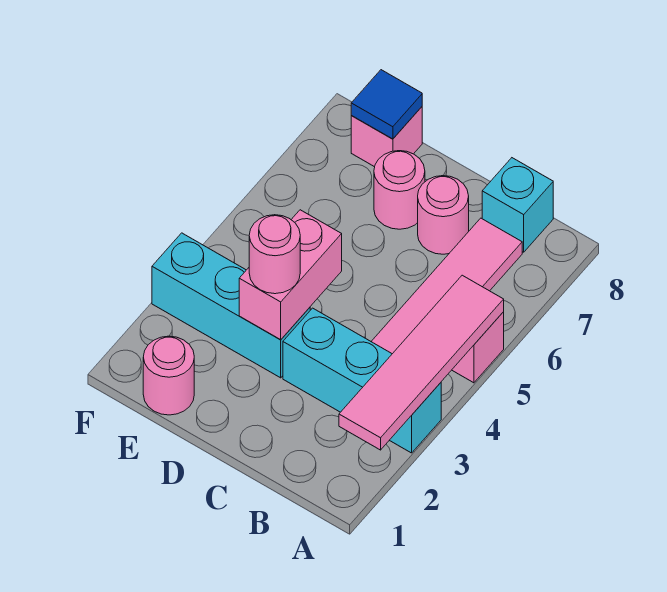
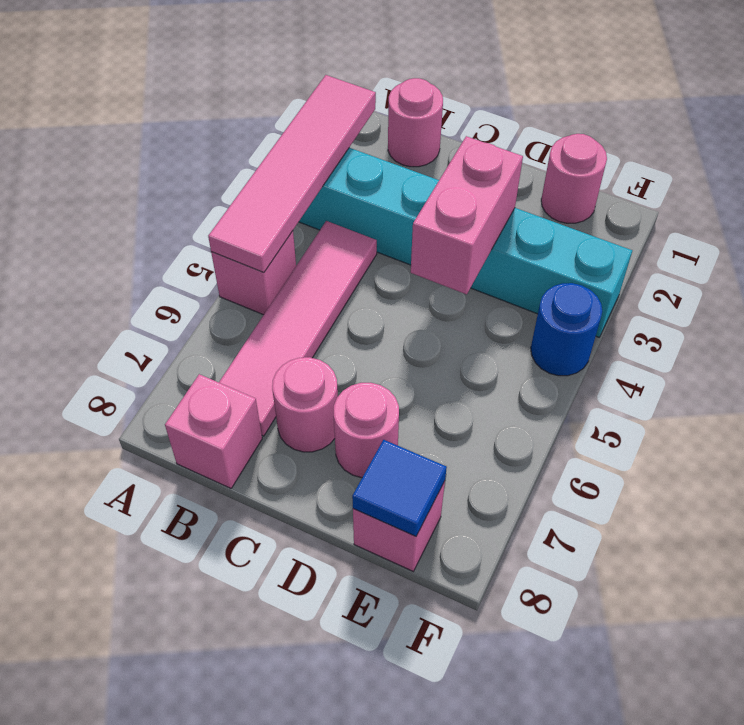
cyan 1x1 brick [482,158,553,252] -> pink 1x1 brick [165,374,262,488]
pink 1x1 round brick [249,215,300,294] -> pink 1x1 round brick moved to [388,78,443,167]
none -> blue 1x1 round brick [531,283,602,376]

